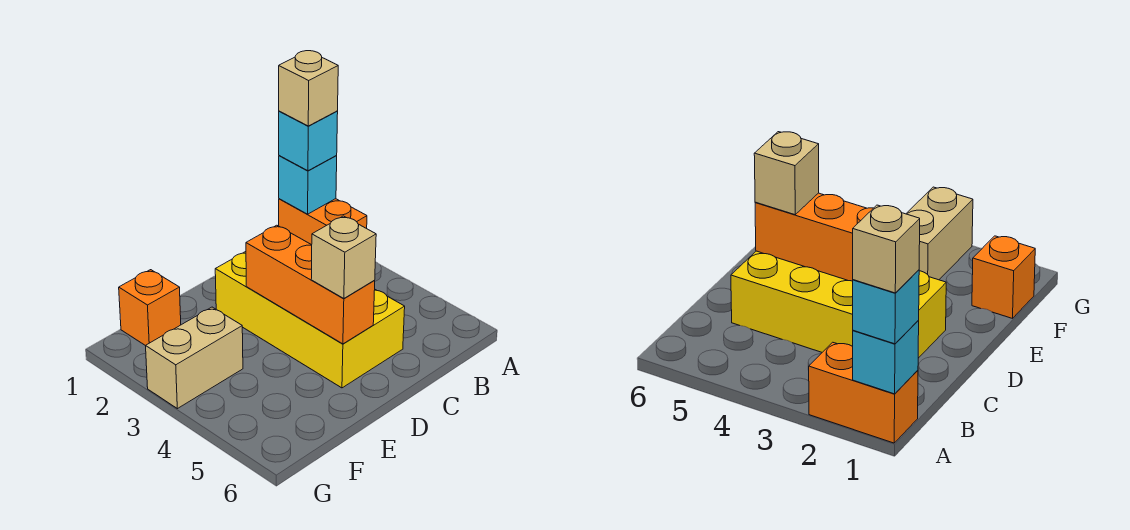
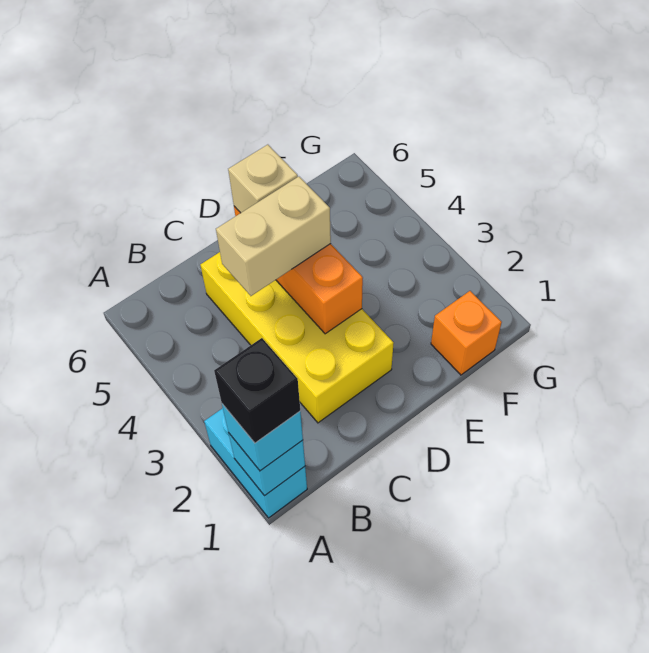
orange 1x2 brick [279,199,367,245] -> cyan 1x2 brick [204,408,307,518]
tan 1x1 brick [279,51,338,126] -> black 1x1 brick [214,338,300,443]
tan 1x2 brick [146,307,243,409] -> tan 1x2 brick moved to [216,177,331,296]

